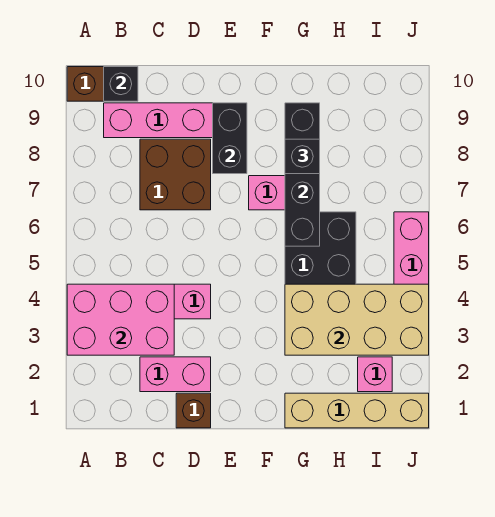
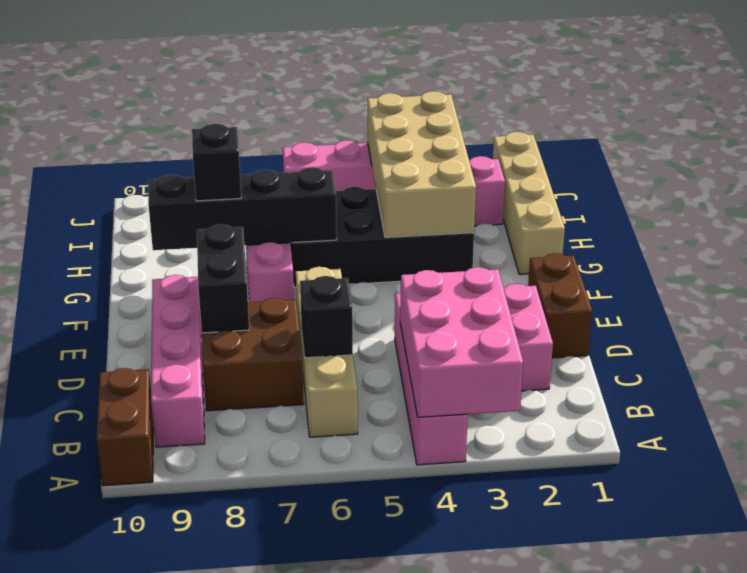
none -> tan 1x4 brick [296,267,358,437]
black 1x1 brick [104,67,138,101] -> black 1x1 brick moved to [300,276,353,358]
brown 1x1 brick [176,393,211,428] -> brown 1x2 brick [528,253,592,358]
black 1x2 brick [213,103,247,174] -> black 1x2 brick turned to [197,224,249,333]

